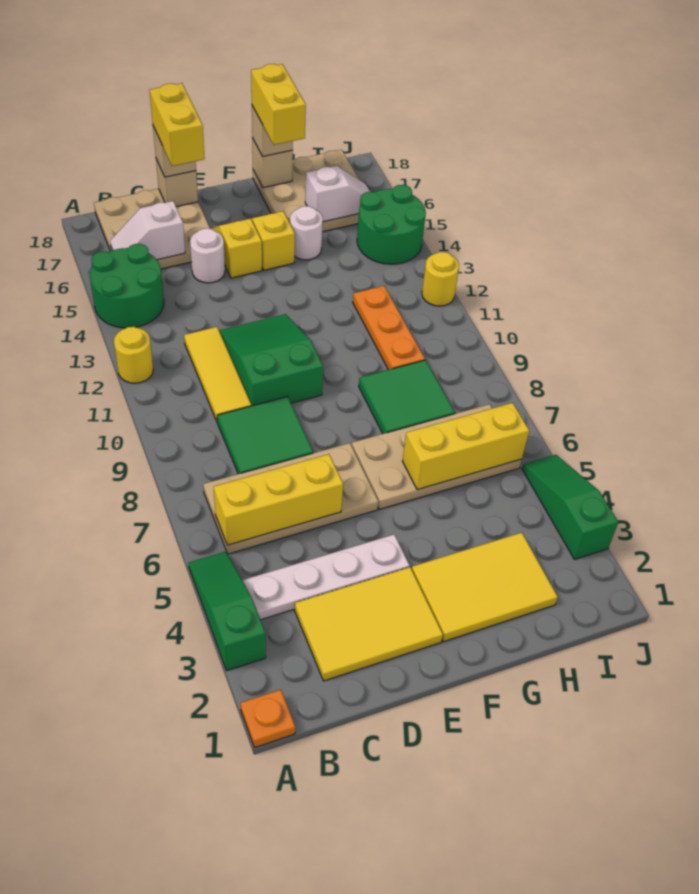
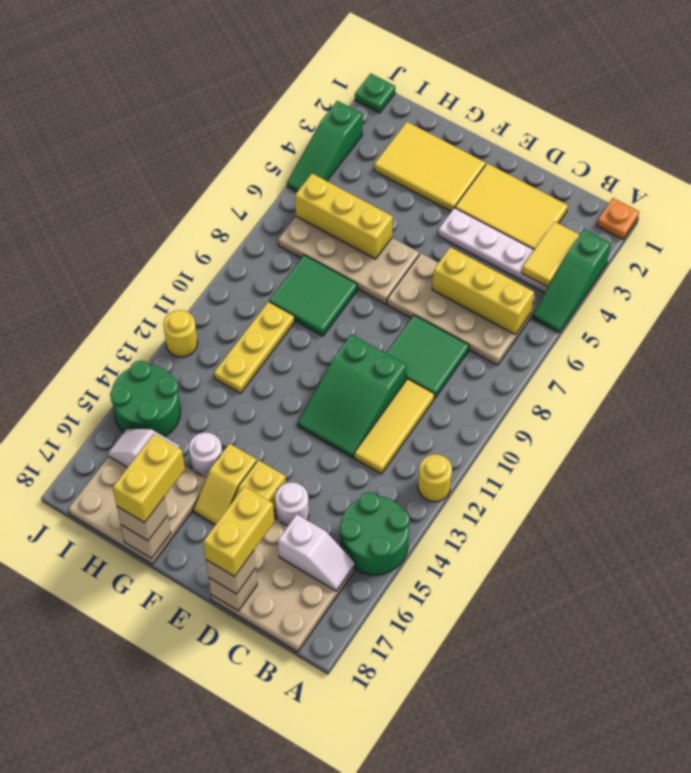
none -> yellow 1x2 tile [522,222,580,287]
orange 1x3 plate [353,286,425,370] -> yellow 1x3 plate [214,302,295,393]
none -> green 1x1 plate [355,74,395,113]

